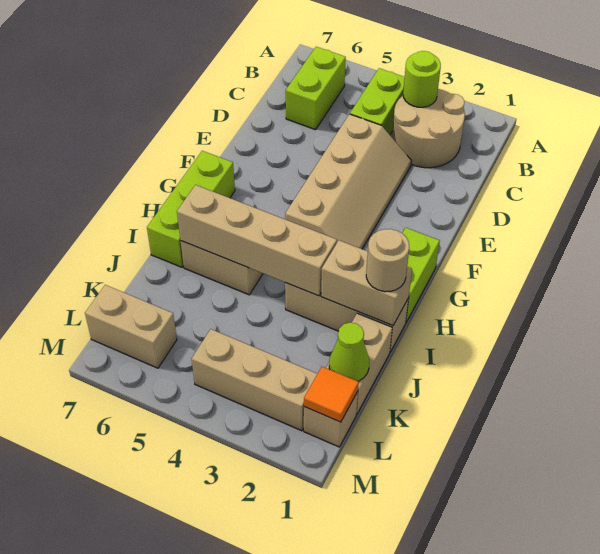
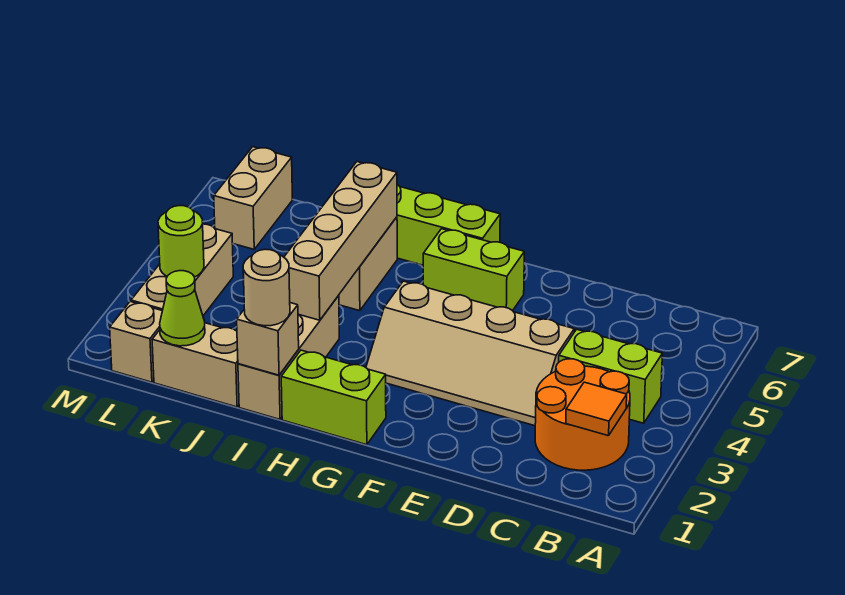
tan 2x2 round brick [392,89,465,168] -> orange 2x2 round brick [535,359,630,470]
lime 1x1 round brick [403,51,441,107] -> lime 1x1 round brick moved to [158,206,204,277]
lime 1x2 brick [286,47,346,130] -> lime 1x2 brick moved to [423,229,524,311]
tan 1x2 brick [321,240,412,326] -> tan 1x1 brick [237,303,299,375]
orange 1x1 tile [304,367,359,422] -> orange 1x1 tile moved to [566,382,627,436]

